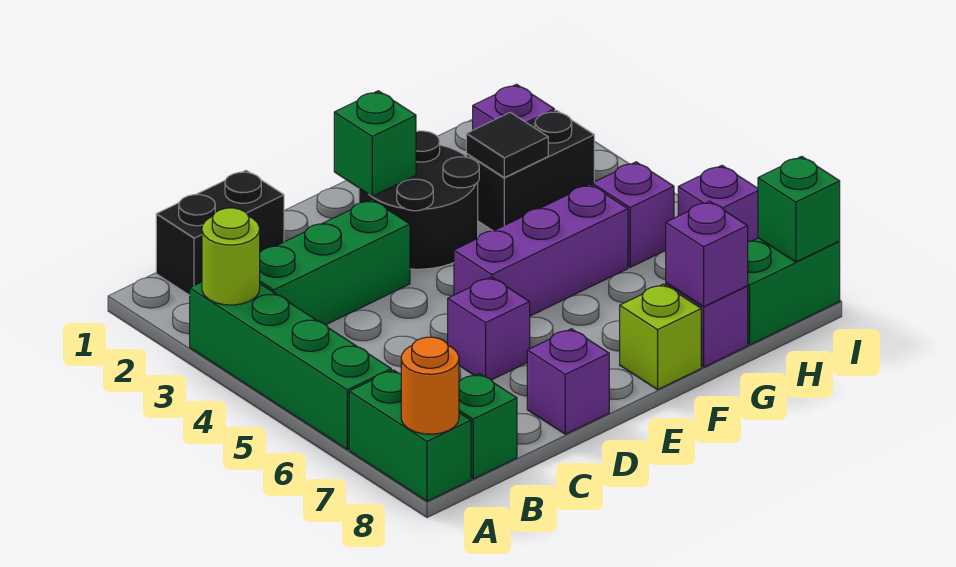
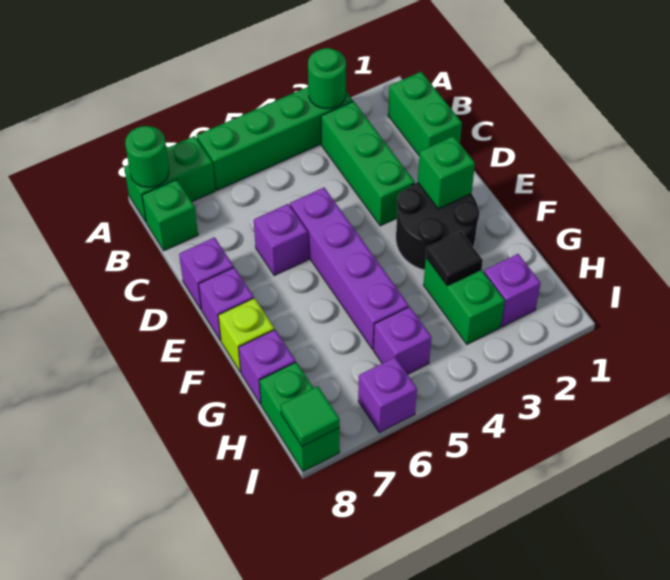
lime 1x1 round brick [202,208,260,305] -> green 1x1 round brick [308,48,346,109]
orange 1x1 round brick [401,337,459,434] -> green 1x1 round brick [125,126,169,187]
black 1x2 brick [156,170,284,295] -> green 1x2 brick [388,72,462,155]
purple 1x3 brick [454,184,628,316] -> purple 1x4 brick [290,188,409,349]
black 1x2 brick [466,110,594,231] -> green 1x2 brick [423,258,505,344]
purple 1x1 brick [666,201,748,307] -> purple 1x1 brick moved to [198,267,254,341]
green 1x1 brick [758,156,840,262] -> green 1x1 tile [280,386,340,446]

